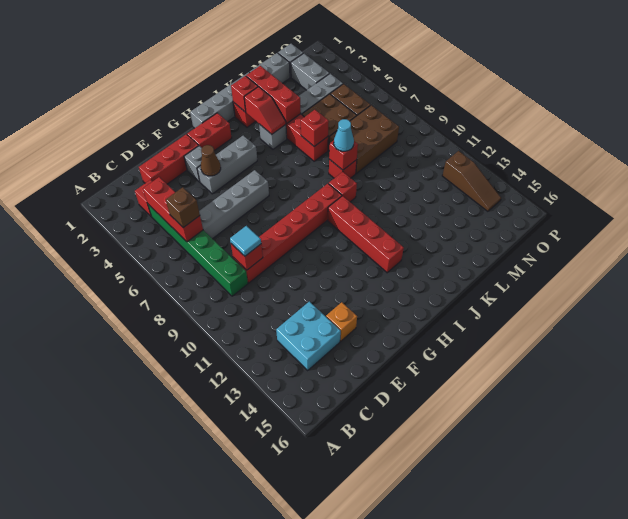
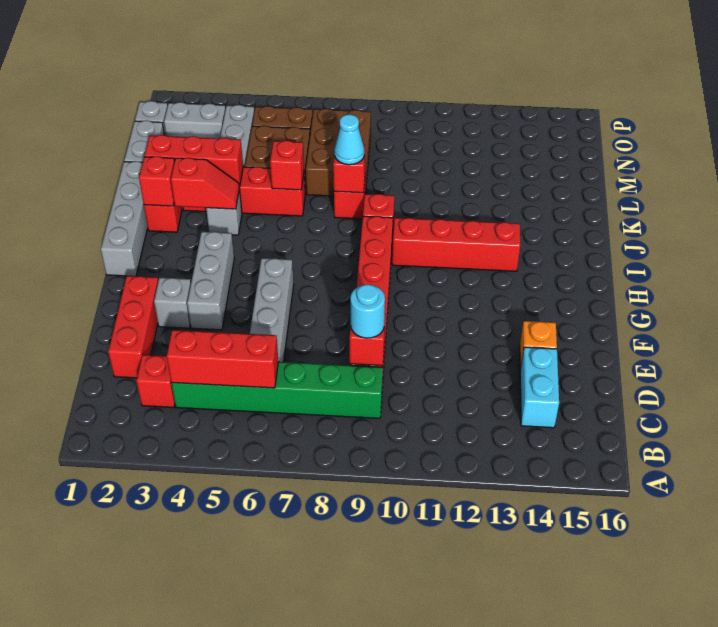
brown 1x1 brick [166,187,200,228] -> none
cyan 2x2 brick [276,301,341,370] -> cyan 1x2 brick [520,347,559,428]
cyan 1x1 tile [230,226,261,256] -> cyan 1x1 round brick [350,284,385,338]
brown 1x1 cone [201,145,221,176] -> none
red 1x2 brick [187,113,232,151] -> none
brown 1x3 slope [442,151,501,211] -> none

